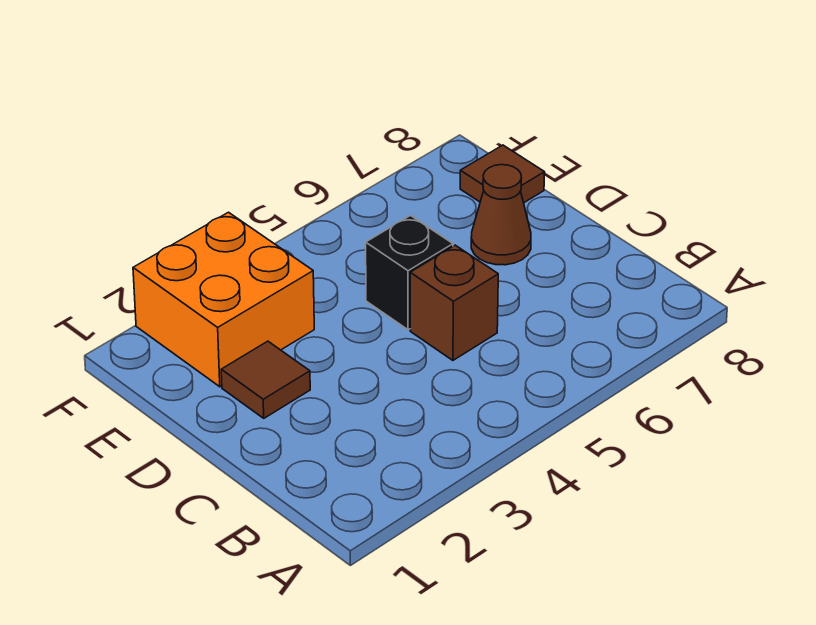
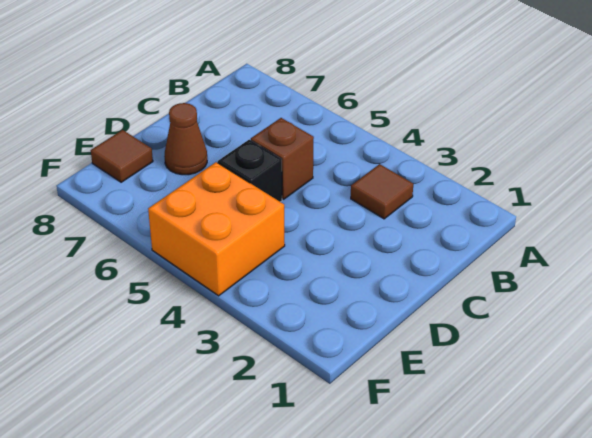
brown 1x1 tile [221,341,310,418] -> brown 1x1 tile moved to [351,164,413,219]
orange 2x2 brick [133,212,314,387] -> orange 2x2 brick moved to [148,162,285,296]

